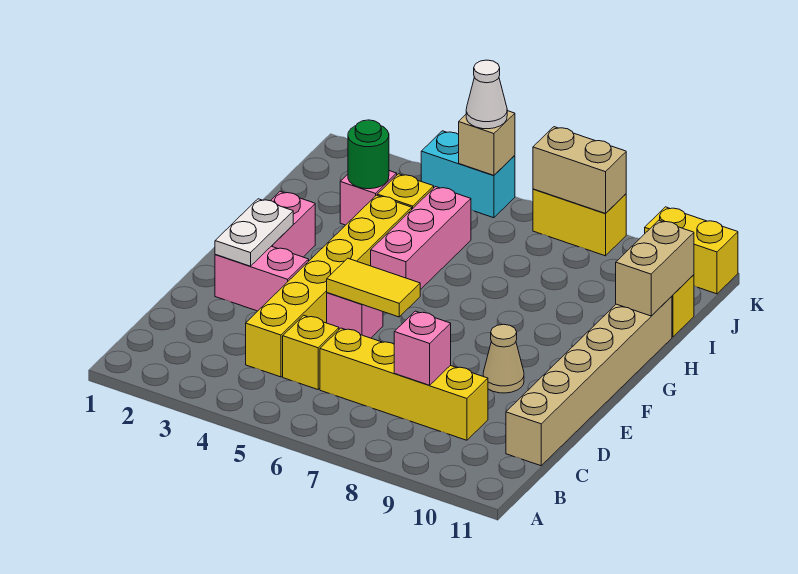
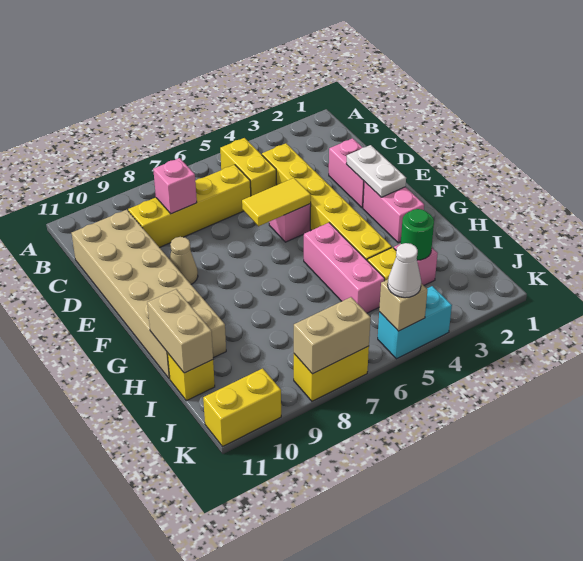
yellow 1x1 brick [283,315,339,390] -> yellow 1x2 brick [220,138,277,196]
tan 1x6 brick [506,296,672,466] -> tan 2x6 brick [72,210,226,379]
pink 1x2 brick [215,246,309,311] -> pink 1x2 brick turned to [329,138,364,208]

